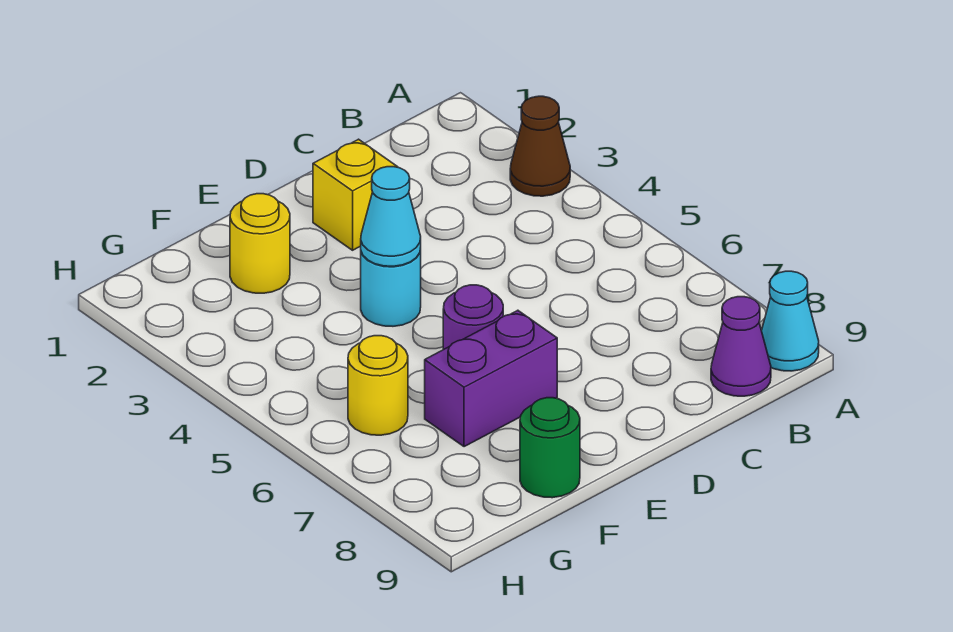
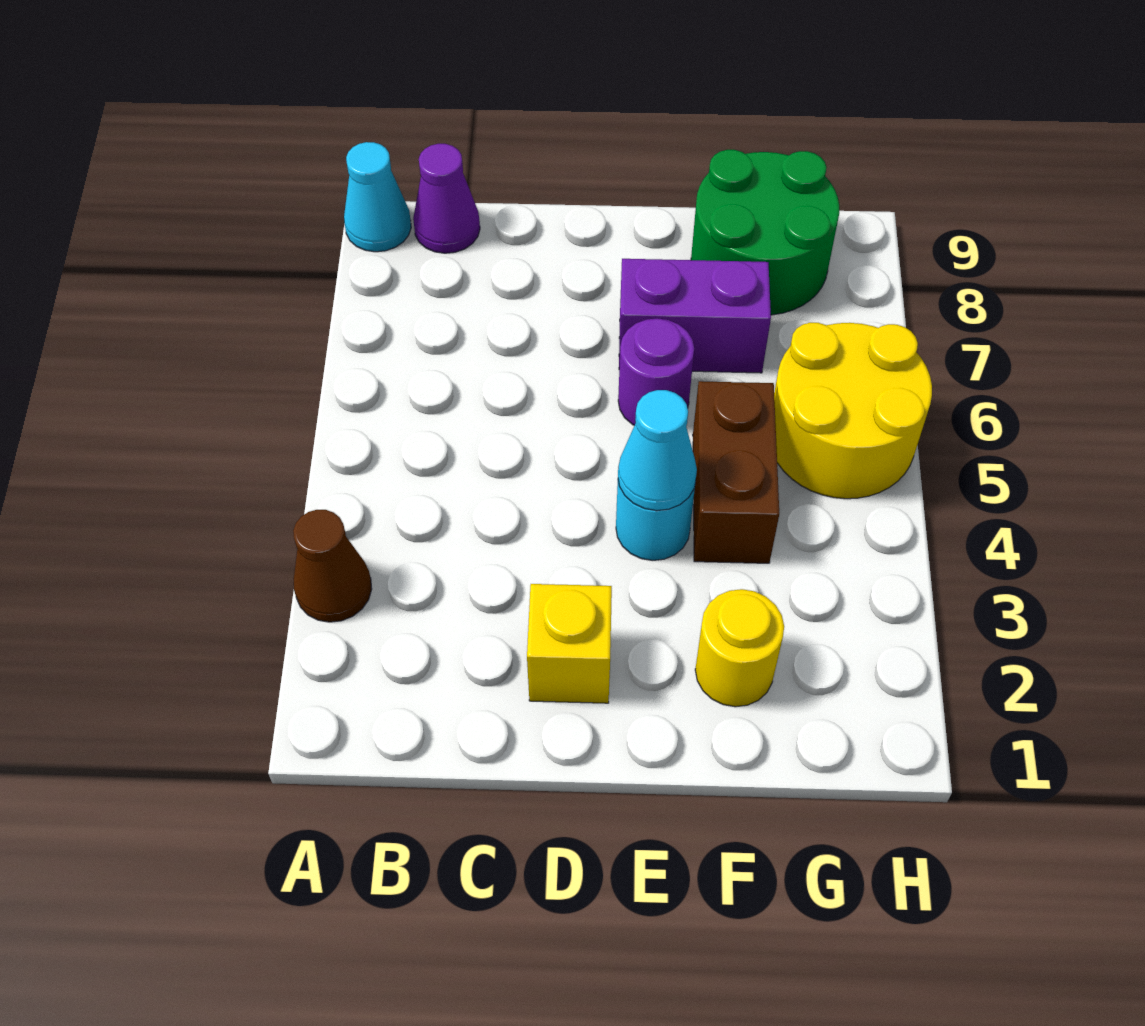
none -> brown 1x2 brick [693,381,779,563]
green 1x1 round brick [520,398,580,498] -> green 2x2 round brick [691,150,839,315]
yellow 1x1 round brick [348,336,408,435] -> yellow 2x2 round brick [774,323,932,499]

